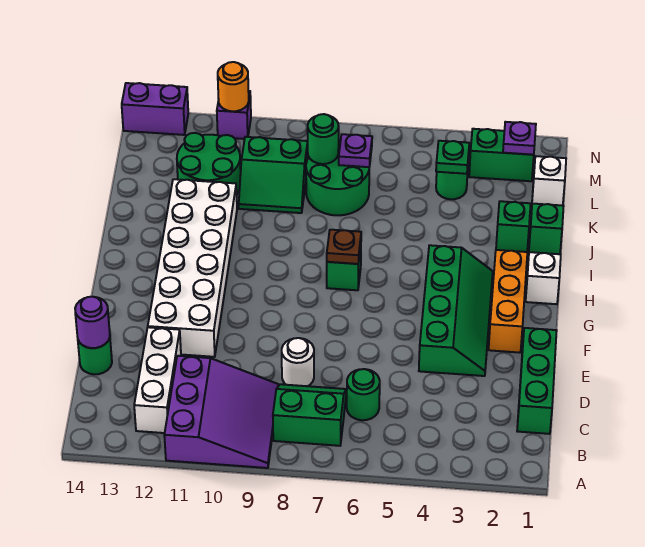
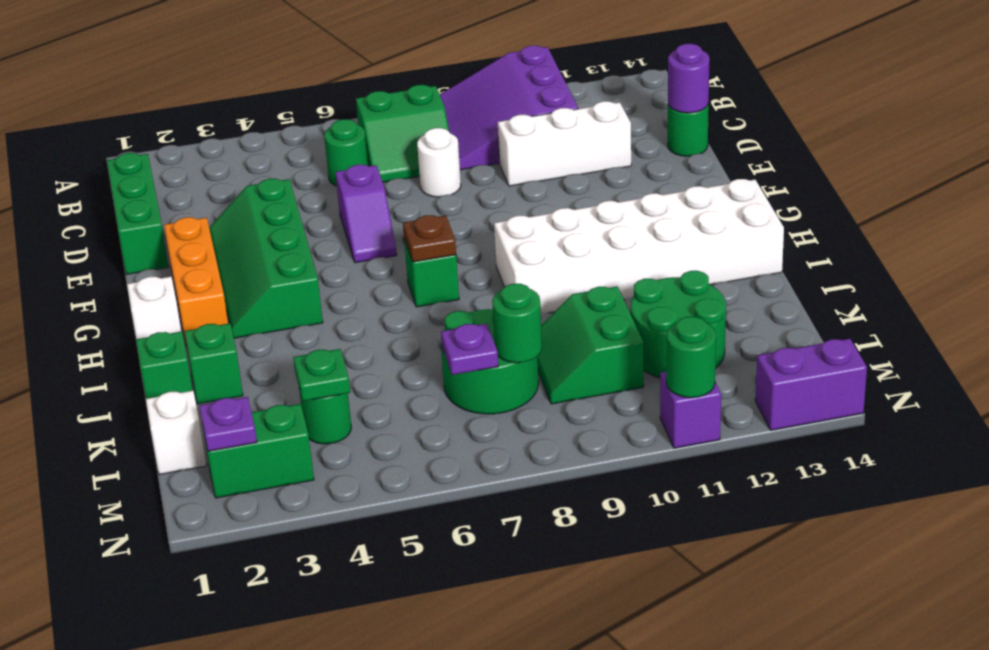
white 1x3 brick [134,327,181,433] -> white 1x3 brick turned to [498,101,631,186]
none -> purple 1x2 slope [336,165,396,263]
white 2x6 brick [148,179,237,357] -> white 2x6 brick turned to [494,179,784,313]
green 2x2 slope [239,137,308,213] -> green 2x2 slope turned to [538,287,644,404]
orange 1x1 round brick [218,62,249,111] -> green 1x1 round brick [666,317,716,398]

